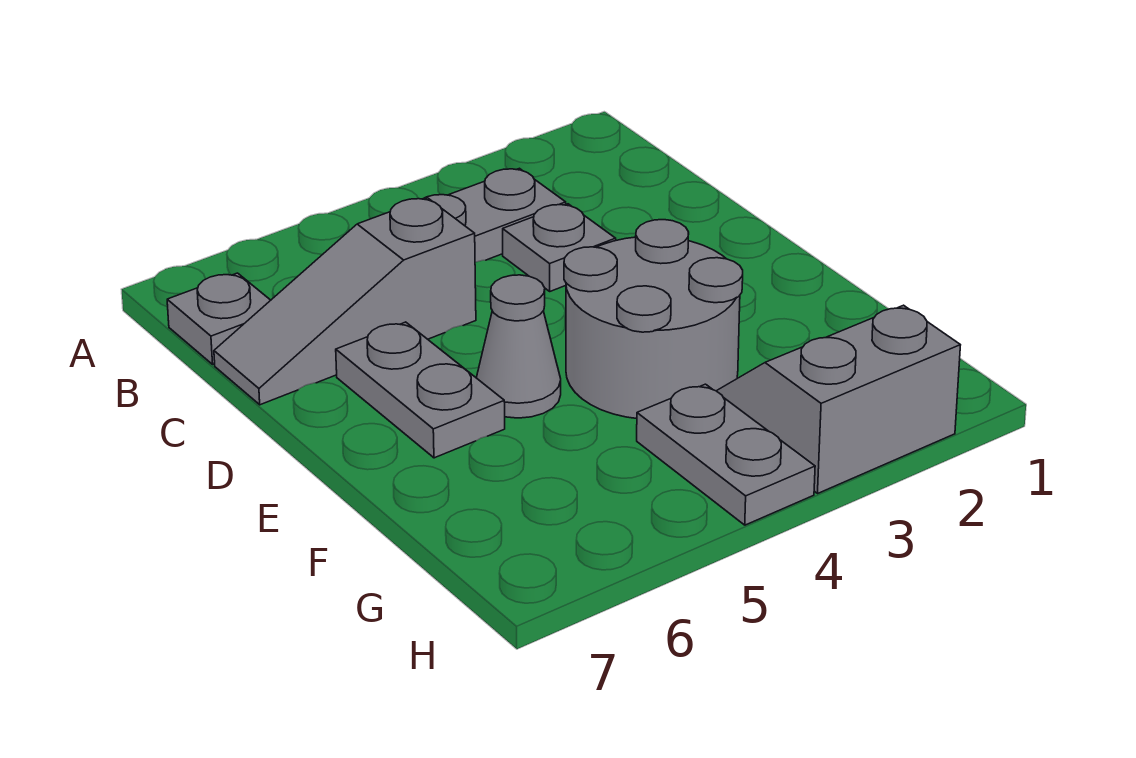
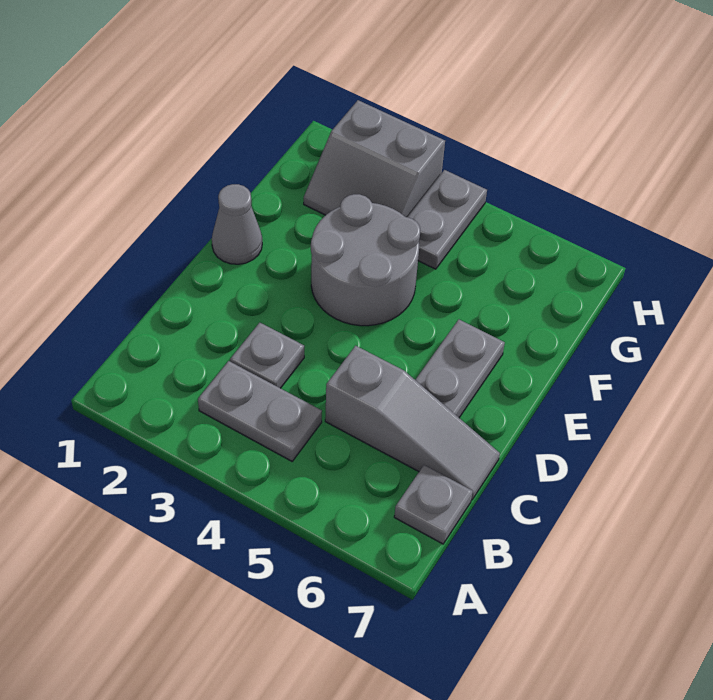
grey 1x1 cone [476,275,561,418] -> grey 1x1 cone moved to [212,184,262,264]

